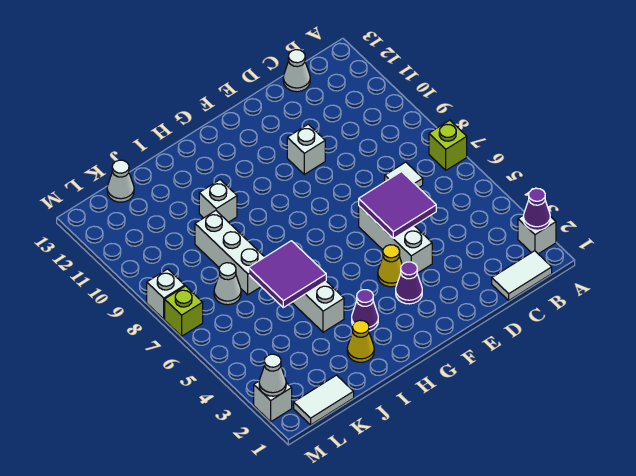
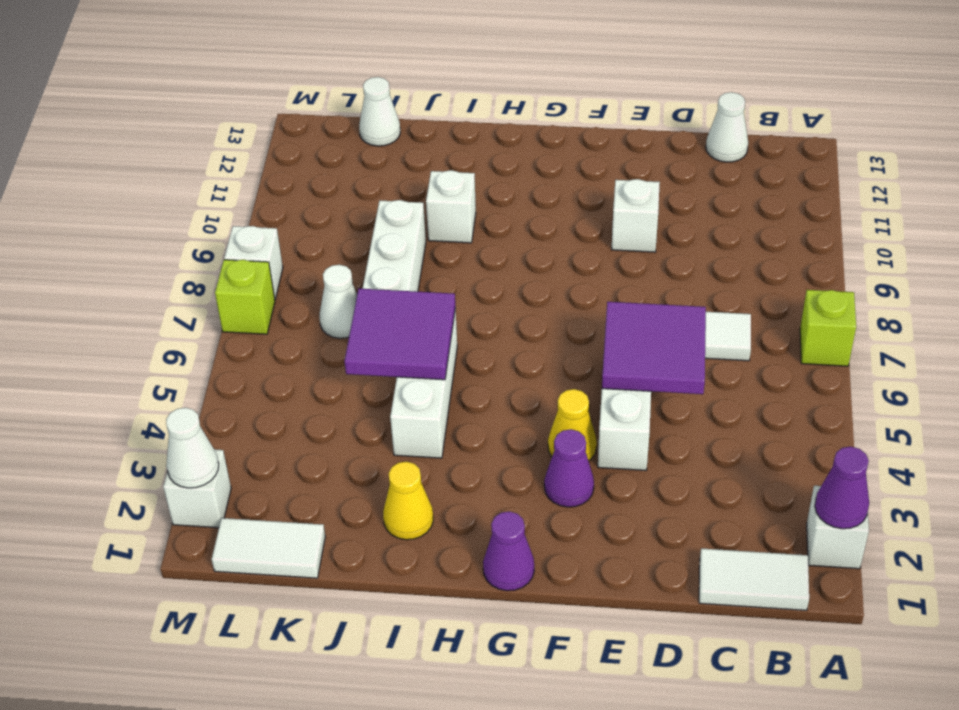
purple 1x1 cone [352,290,378,331] -> purple 1x1 cone moved to [483,511,534,591]

